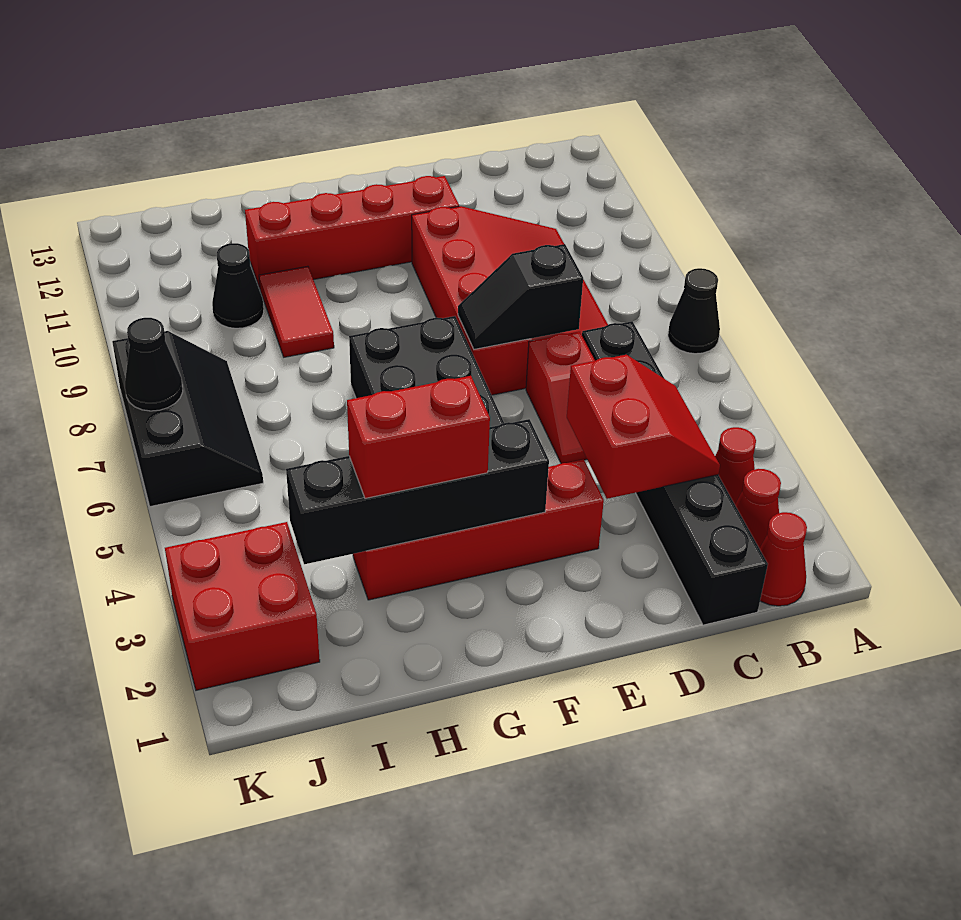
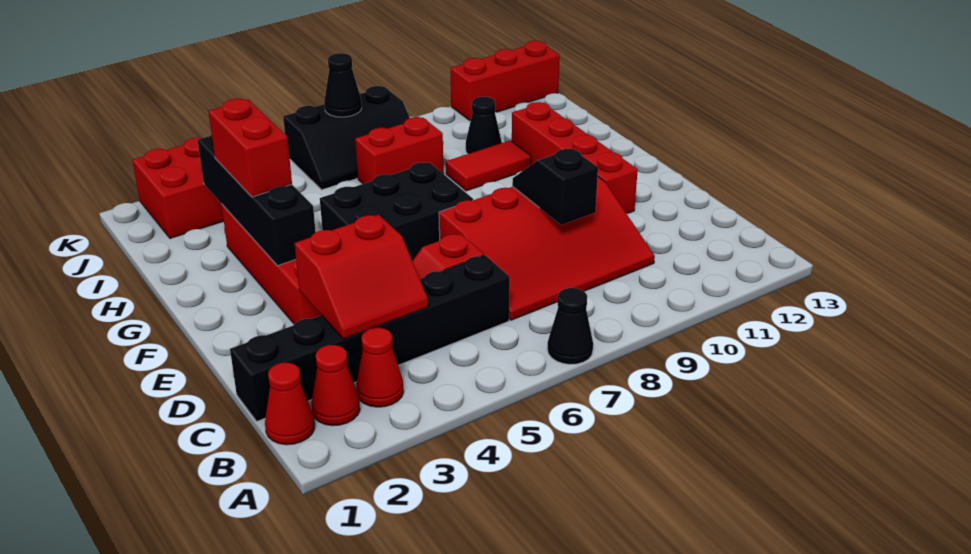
black 1x2 slope [458,244,583,349] -> black 1x2 slope moved to [512,149,598,225]
none -> red 1x2 brick [355,117,444,184]
none -> red 1x3 brick [451,41,560,120]

